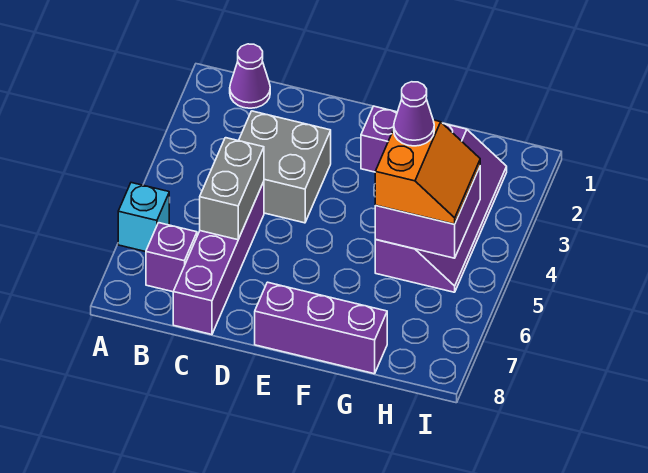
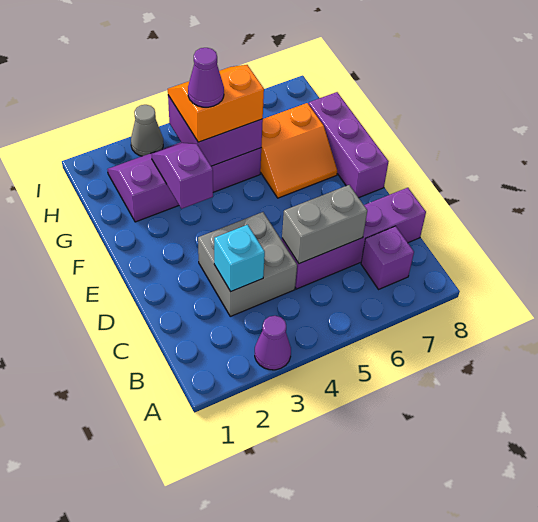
cyan 1x1 brick [118,183,169,252] -> cyan 1x1 brick moved to [214,225,265,291]
purple 1x1 cone [230,44,270,108] -> purple 1x1 cone moved to [255,316,291,370]
none -> orange 2x2 slope [260,103,337,198]
none -> grey 1x1 cone [131,105,163,156]

